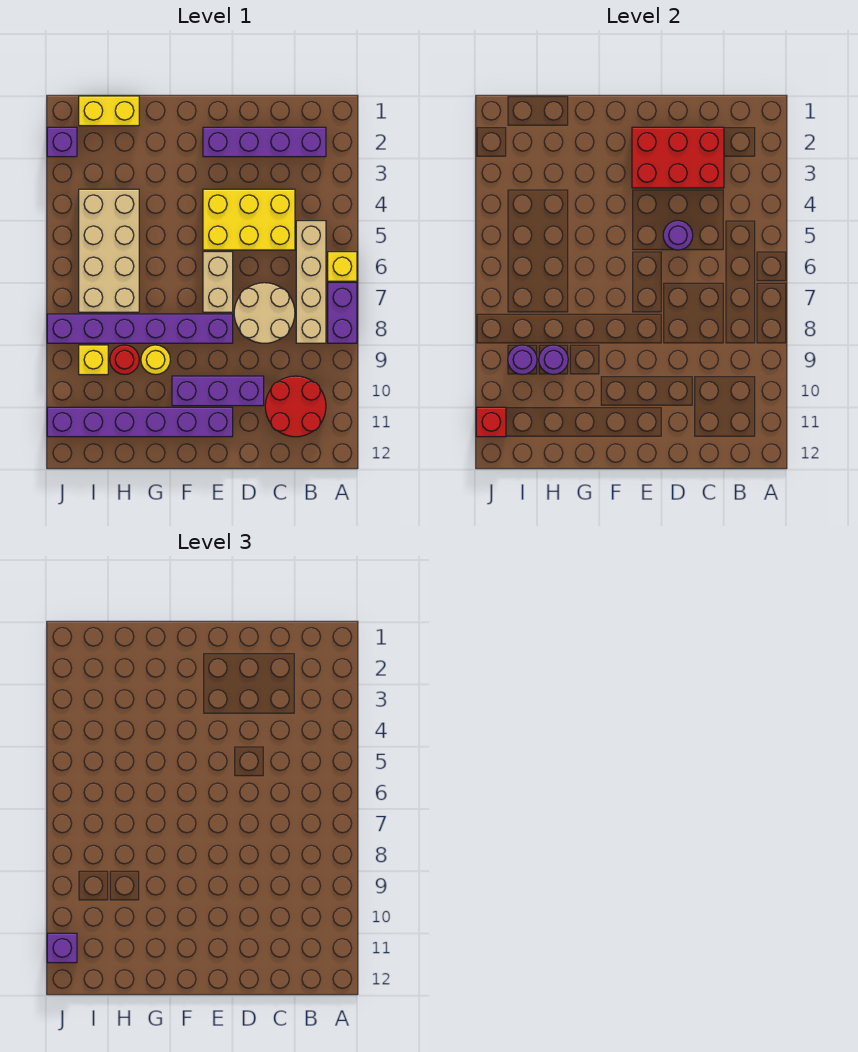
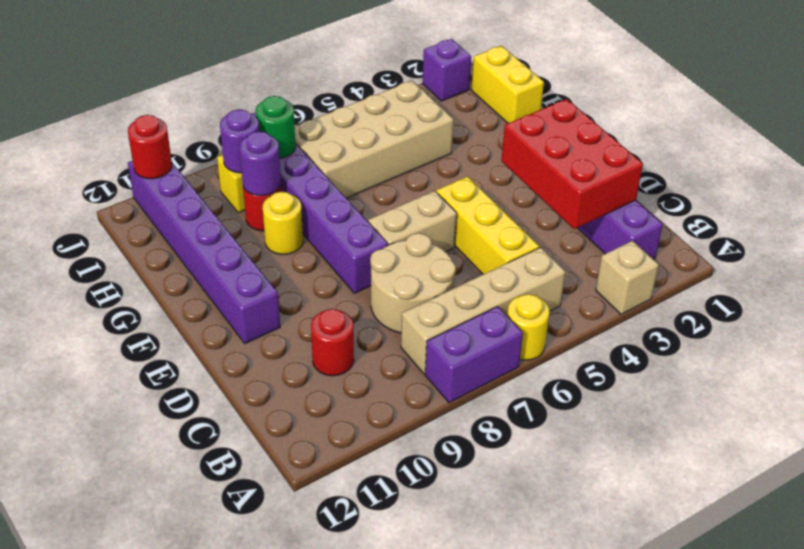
none -> tan 1x1 brick [596,241,659,314]
yellow 1x1 brick [328,252,357,281] -> yellow 1x1 round brick [507,294,550,360]
red 2x2 round brick [265,376,326,437] -> red 1x1 round brick [311,309,354,376]
yellow 2x3 brick [203,189,295,250] -> yellow 1x3 brick [436,176,539,274]
purple 1x1 round brick [663,221,693,250] -> none
purple 1x3 brick [172,376,264,406] -> none
none -> green 1x1 round brick [256,96,296,159]
red 1x1 brick [476,407,506,437] -> red 1x1 round brick [128,115,172,179]
purple 1x1 brick [47,933,77,963] -> none

